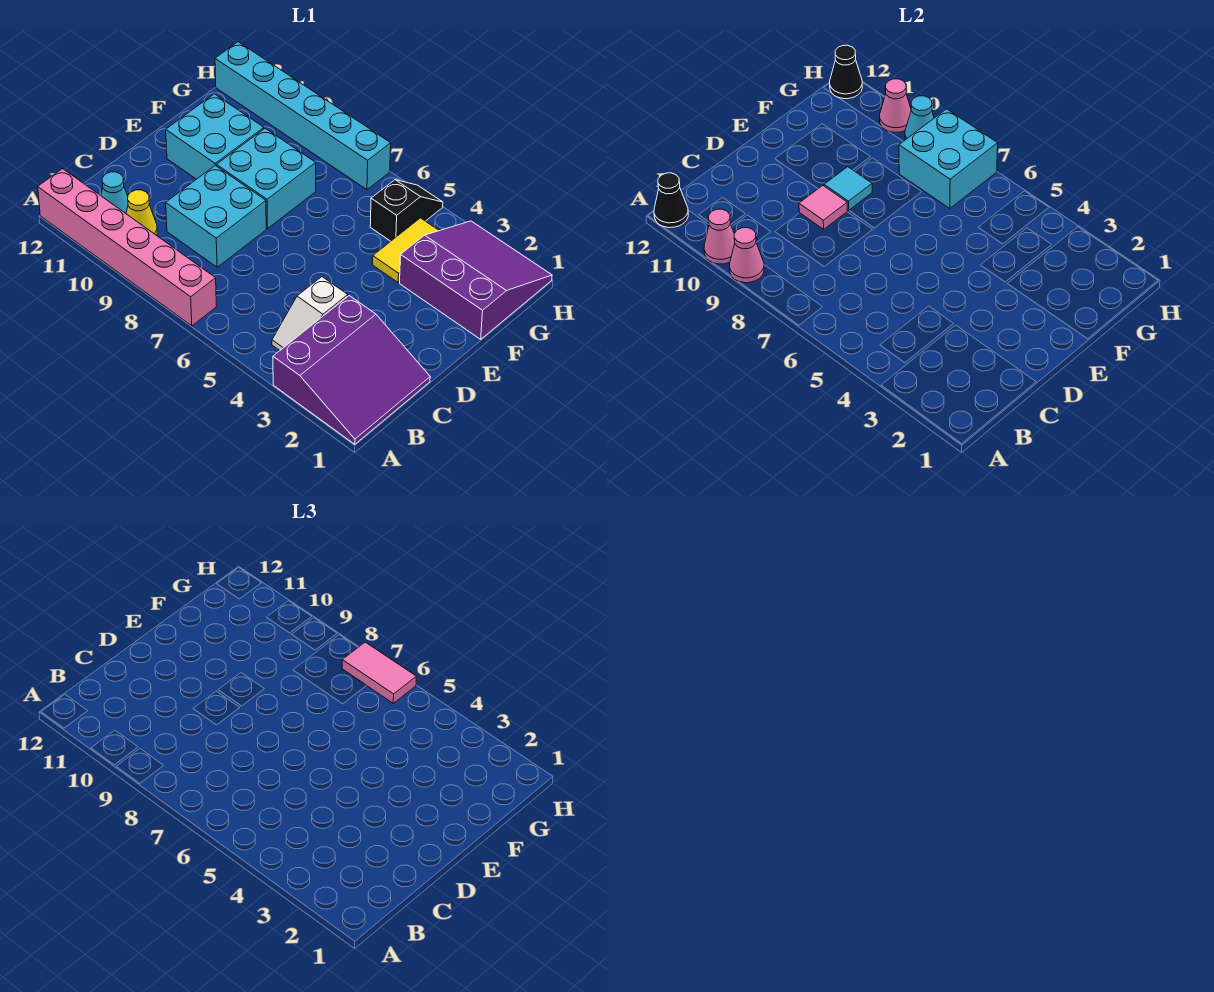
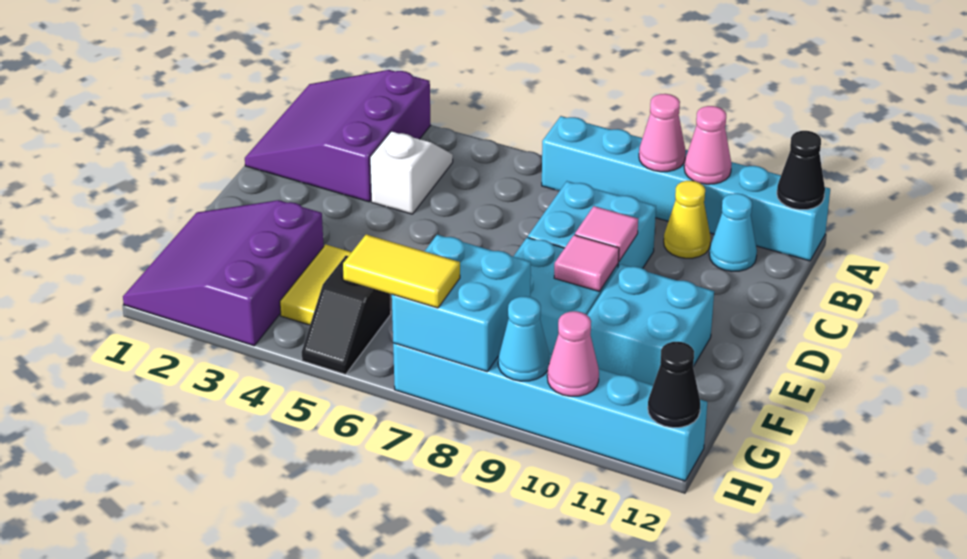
pink 1x6 brick [38,169,216,326] -> cyan 1x6 brick [542,116,830,261]
cyan 1x1 tile [824,167,872,210] -> pink 1x1 tile [554,235,619,291]
purple 3x3 slope [400,221,552,339] -> purple 3x3 slope turned to [123,200,324,346]
pink 1x2 tile [342,642,416,703] -> yellow 1x2 tile [343,235,460,308]

